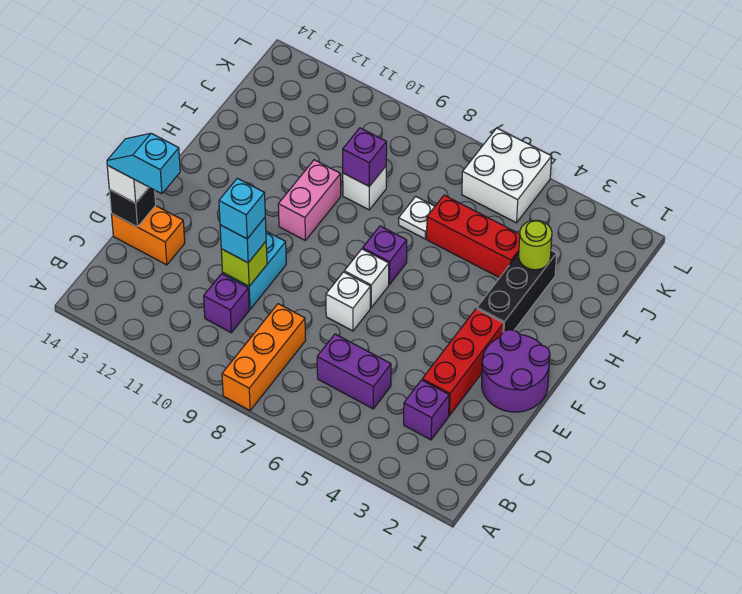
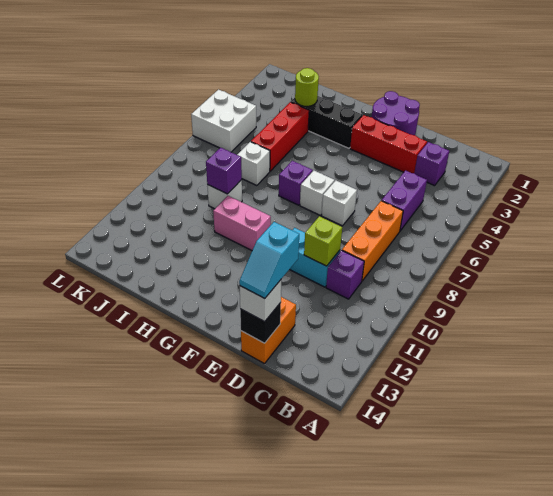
orange 1x3 brick [222,304,306,410] -> orange 1x3 brick turned to [342,201,403,281]
cyan 1x1 brick [220,218,266,263] -> none
cyan 1x1 brick [219,178,265,239] -> none
white 1x1 plate [399,196,435,239] -> white 1x1 brick [237,142,270,186]

